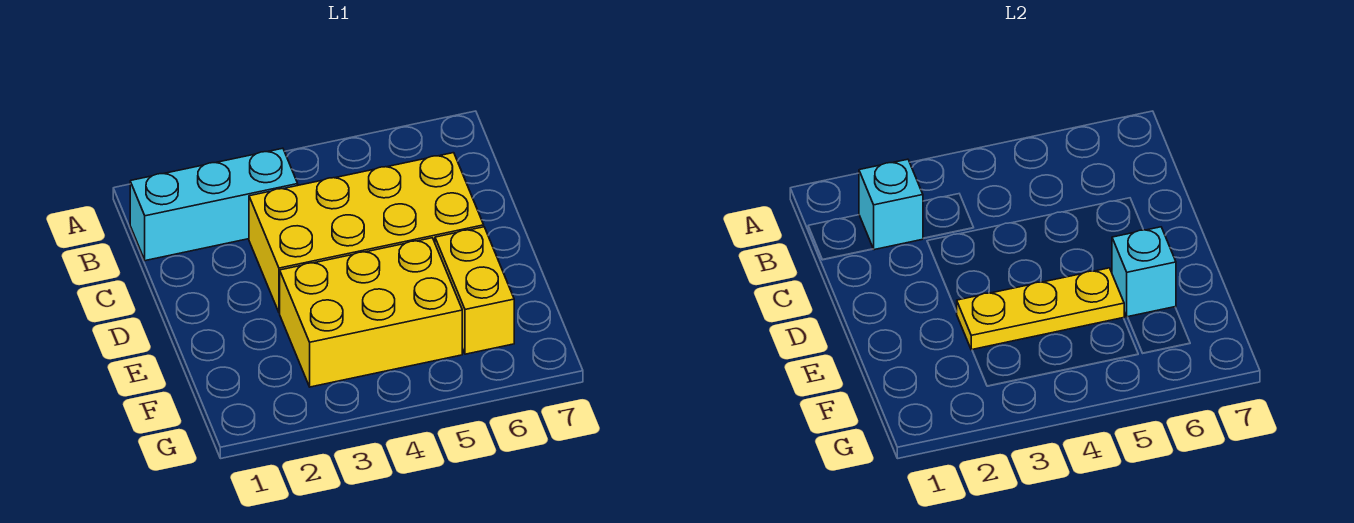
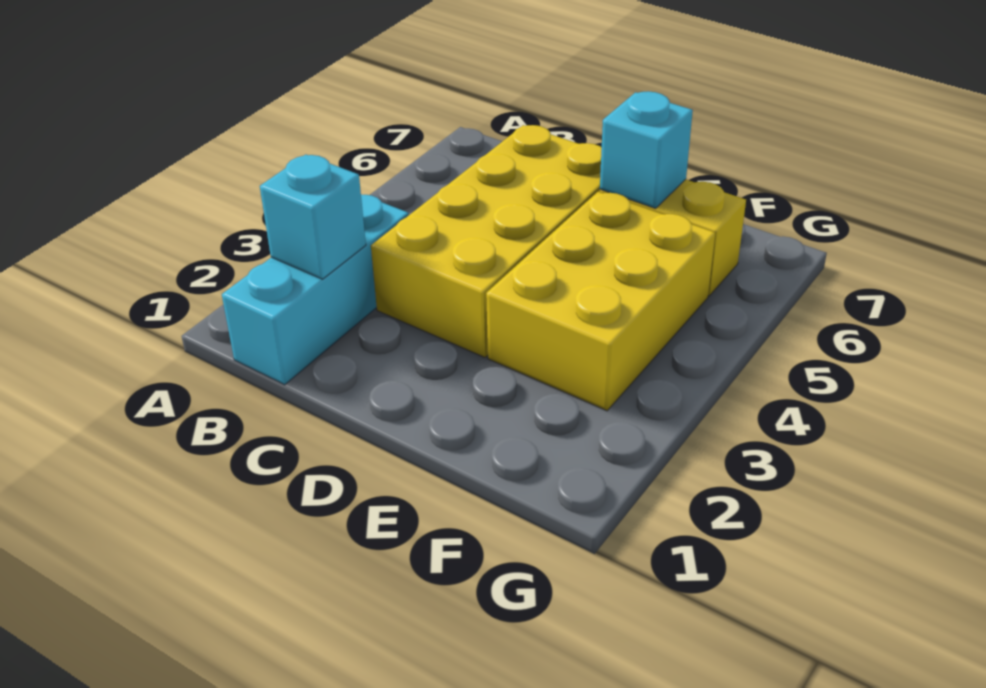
yellow 1x3 plate [956,268,1124,350] -> none

